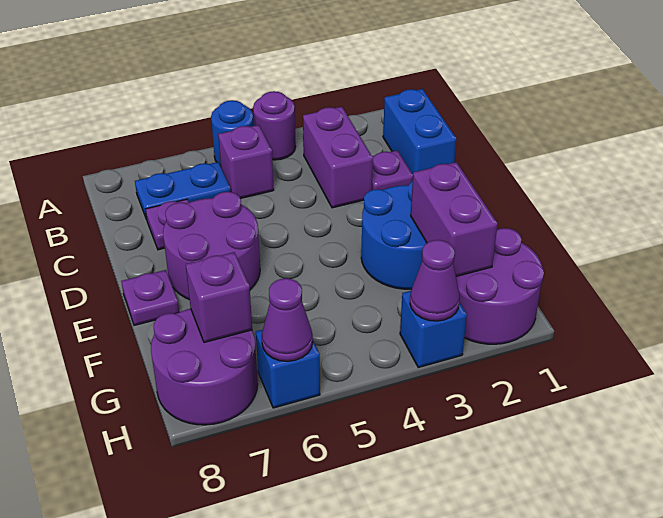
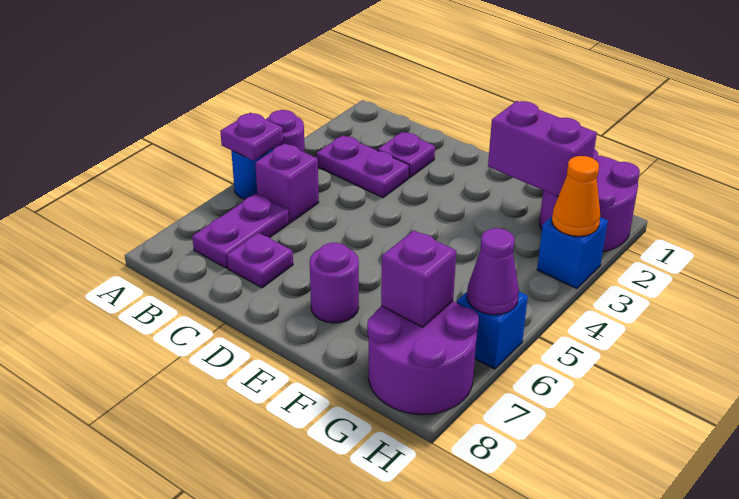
blue 1x2 brick [383,89,456,174] -> none
purple 1x2 brick [303,107,373,208] -> purple 1x2 plate [316,135,409,198]
blue 1x2 plate [135,162,231,220] -> purple 1x2 plate [192,194,289,268]
purple 2x2 round brick [163,192,260,300] -> purple 1x1 round brick [310,243,359,323]
blue 2x2 round brick [361,181,427,289] -> none
purple 1x1 plate [121,270,179,325] -> purple 1x1 plate moved to [220,113,283,161]
purple 1x1 cone [410,240,460,321] -> orange 1x1 cone [552,156,600,236]

